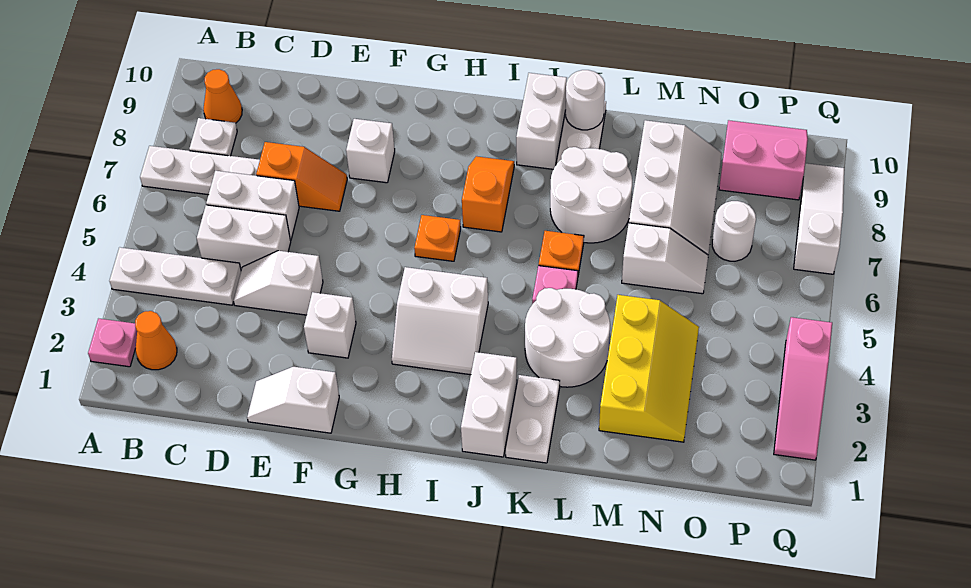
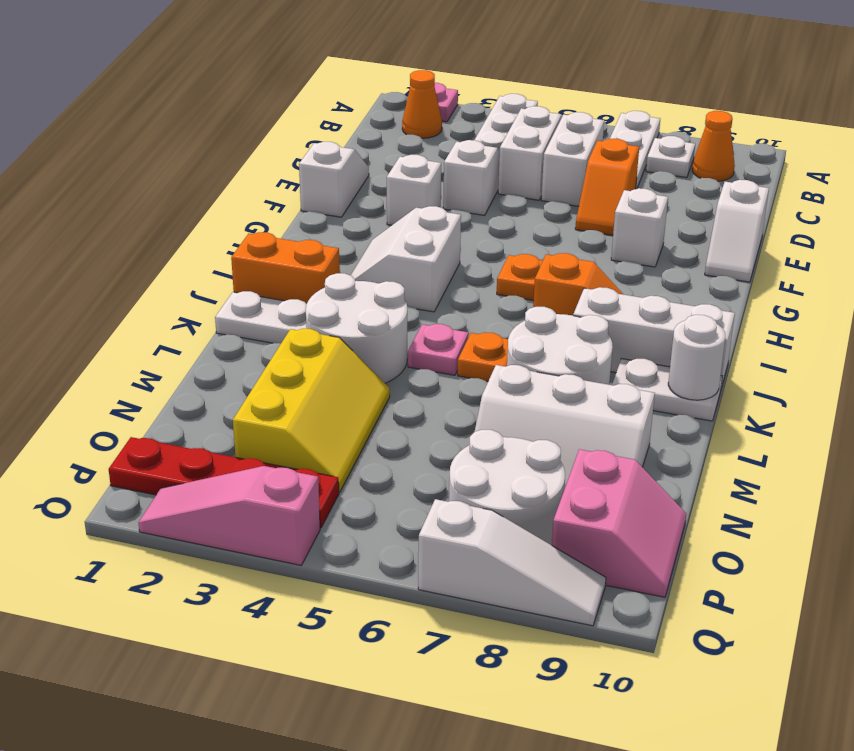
white 1x2 brick [461,352,517,457] -> orange 1x2 brick [231,232,340,304]
white 1x2 brick [516,73,567,169] -> white 1x3 brick [573,287,735,388]
yellow 2x3 slope [599,295,699,442] -> yellow 2x3 slope turned to [233,329,390,493]
white 1x2 slope [622,223,708,294] -> white 1x2 slope moved to [705,180,769,282]
white 1x1 round brick [712,201,756,261] -> white 2x2 round brick [449,430,565,545]
none -> red 1x4 plate [109,437,339,528]

